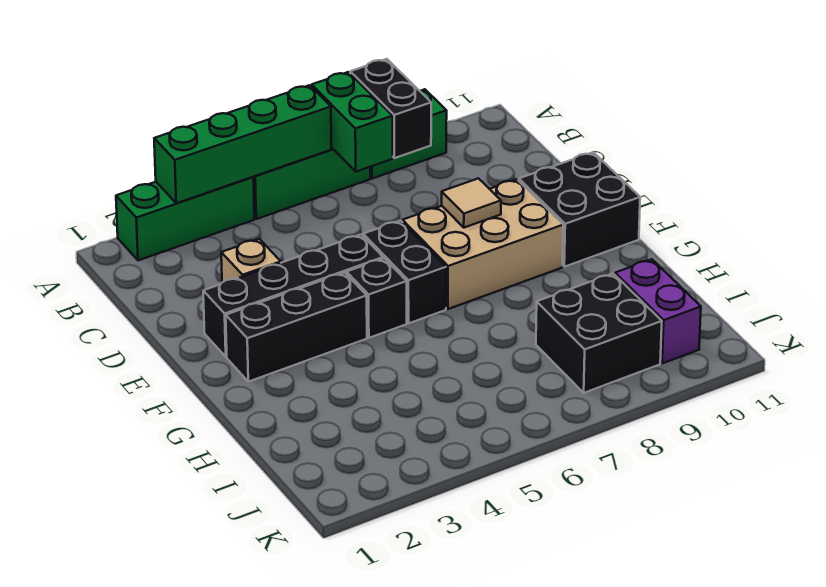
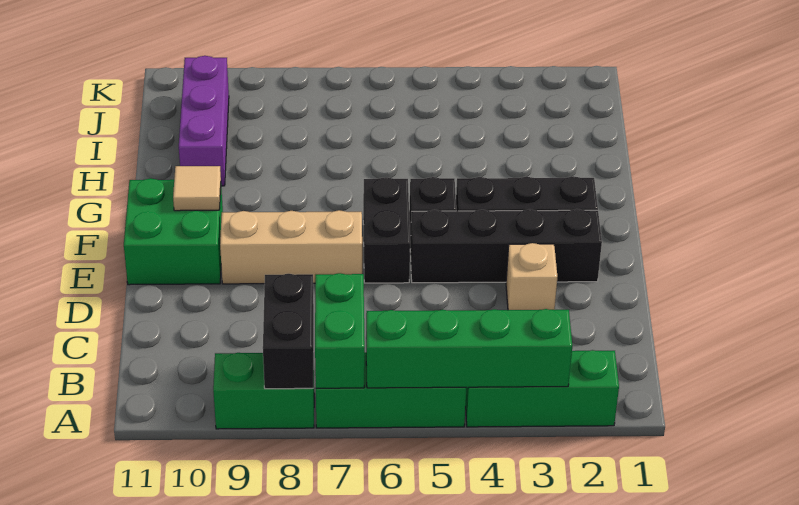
tan 2x3 brick [402,179,563,309] -> tan 1x3 brick [220,210,362,284]
tan 1x1 tile [442,178,501,228] -> tan 1x1 tile moved to [173,166,221,211]
black 2x2 brick [519,152,640,267] -> green 2x2 brick [124,178,223,285]
black 2x2 brick [536,274,662,393] -> none
purple 1x2 brick [615,259,701,363] -> purple 1x3 brick [179,56,229,186]

